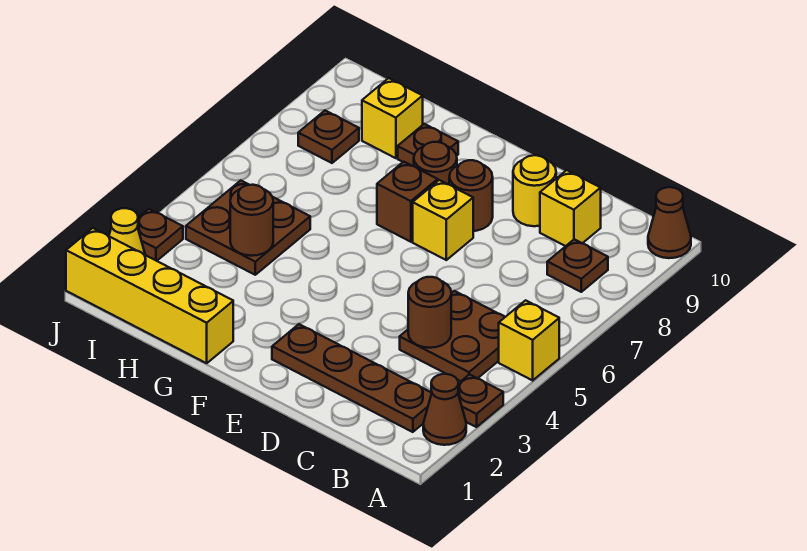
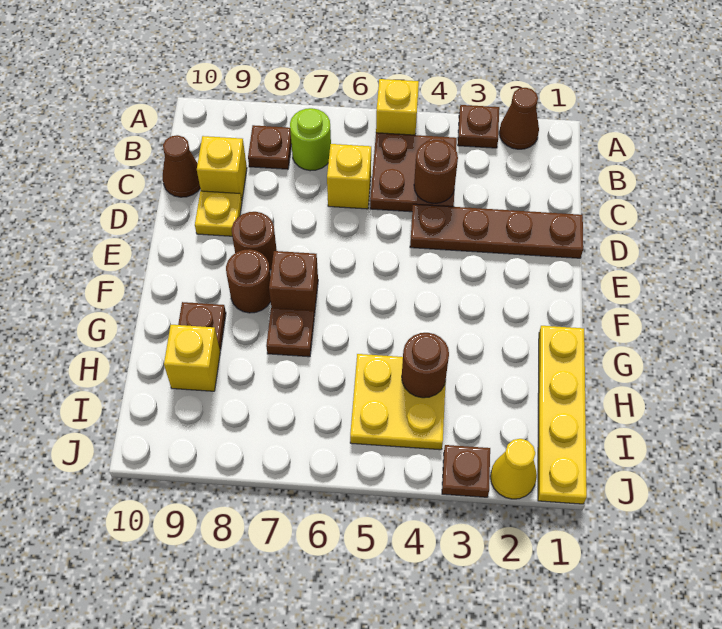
brown 1x1 cone [648,187,691,258] -> brown 1x1 cone moved to [163,135,200,197]
brown 1x4 plate [272,324,432,432] -> brown 1x4 plate turned to [410,204,583,258]
none -> lime 1x1 round brick [290,108,331,171]
yellow 1x1 round brick [513,155,556,226] -> yellow 1x1 plate [195,191,242,236]
yellow 1x1 brick [413,180,473,260] -> yellow 1x1 brick moved to [327,144,371,209]
yellow 1x4 brick [66,228,233,363] -> yellow 1x4 plate [538,326,587,504]
brown 2x2 plate [186,180,310,275] -> yellow 2x2 plate [350,354,446,450]
brown 1x1 plate [298,111,359,163] -> brown 1x1 plate moved to [266,308,314,357]

